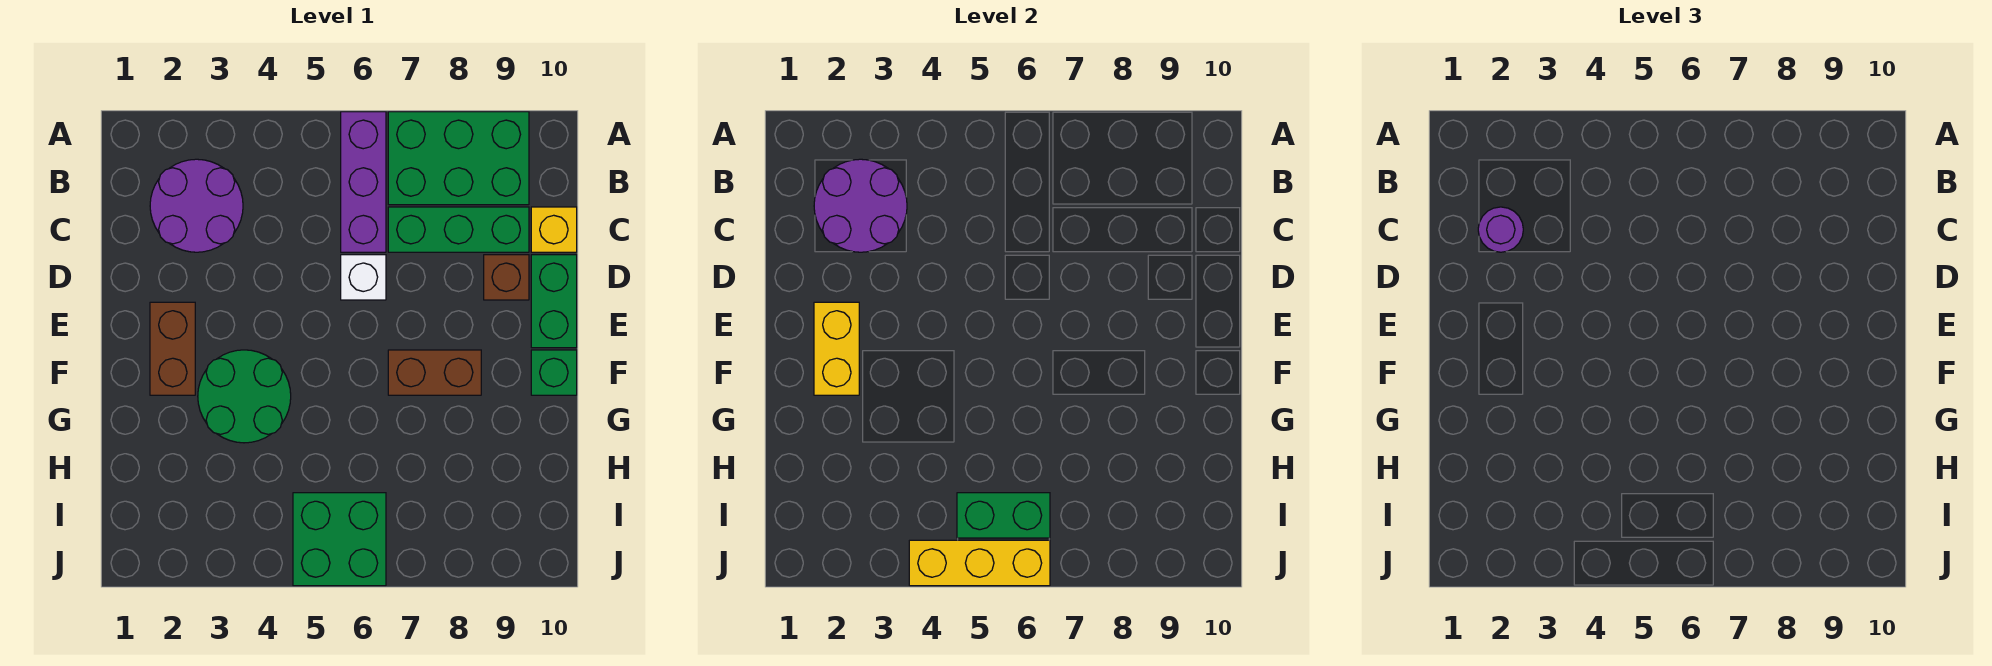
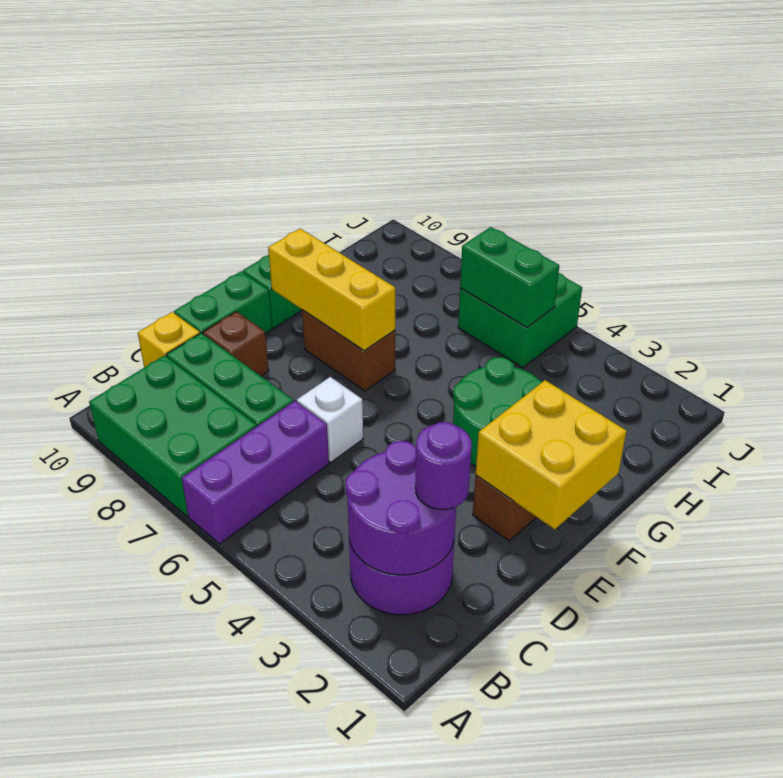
yellow 1x2 brick [814,302,859,395] -> yellow 2x2 brick [476,380,627,529]
yellow 1x3 brick [909,540,1050,586] -> yellow 1x3 brick moved to [268,229,395,351]

